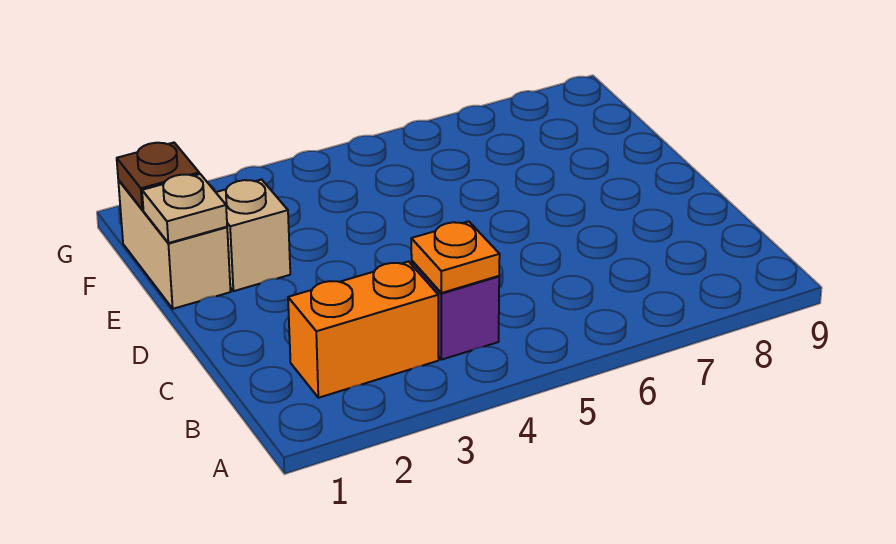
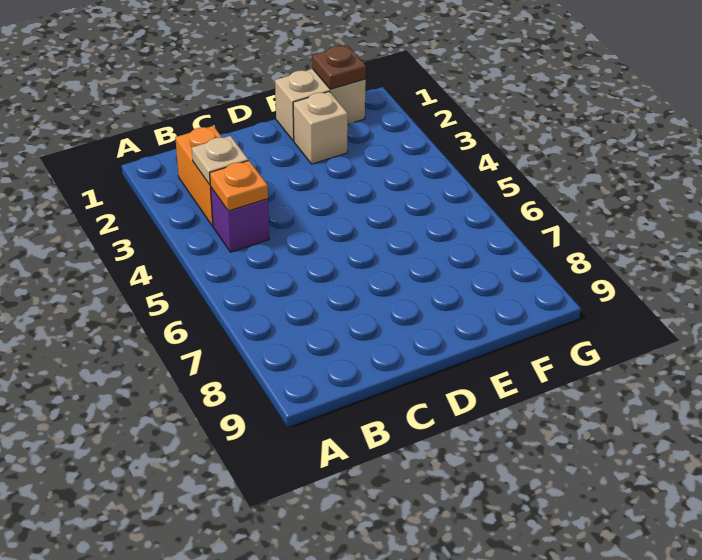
tan 1x1 plate [142,174,227,243] -> tan 1x1 plate moved to [192,136,248,185]

